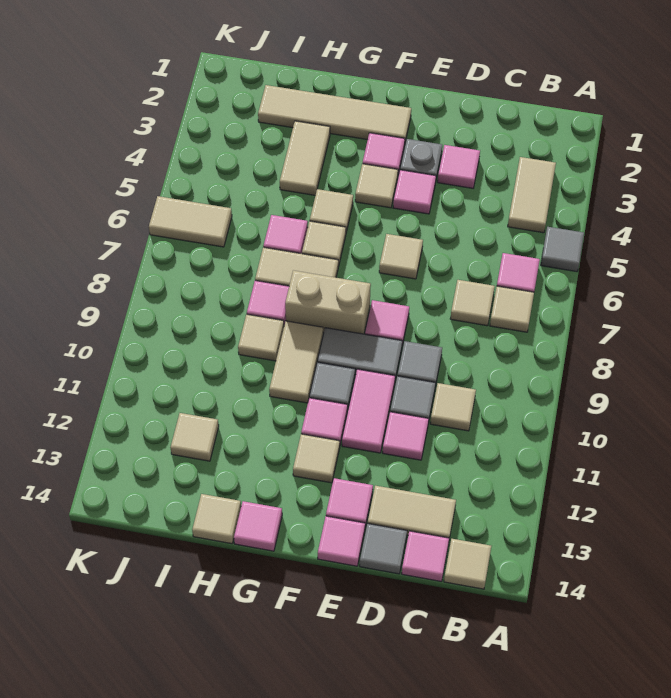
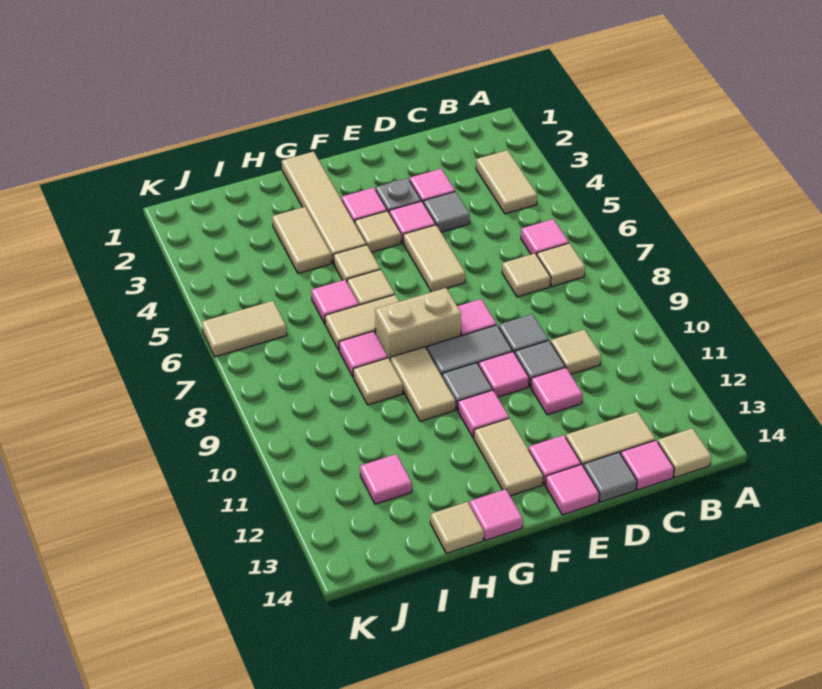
grey 1x1 tile [541,227,584,272] -> grey 1x1 tile moved to [424,192,470,232]
tan 1x1 tile [379,234,423,279] -> tan 1x2 tile [403,225,465,292]
pink 1x2 tile [342,369,395,453] -> pink 1x1 tile [479,352,529,397]
tan 1x4 tile [258,85,411,142] -> tan 1x4 tile turned to [282,152,366,263]
tan 1x1 tile [293,434,340,483] -> tan 1x2 tile [474,418,543,496]
tan 1x1 tile [170,413,219,461] -> pink 1x1 tile [360,454,412,504]

